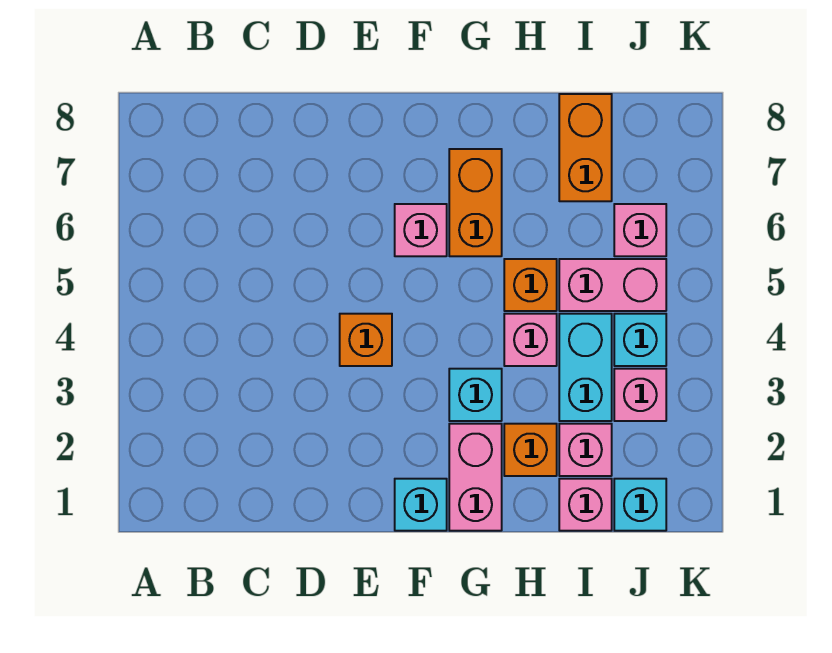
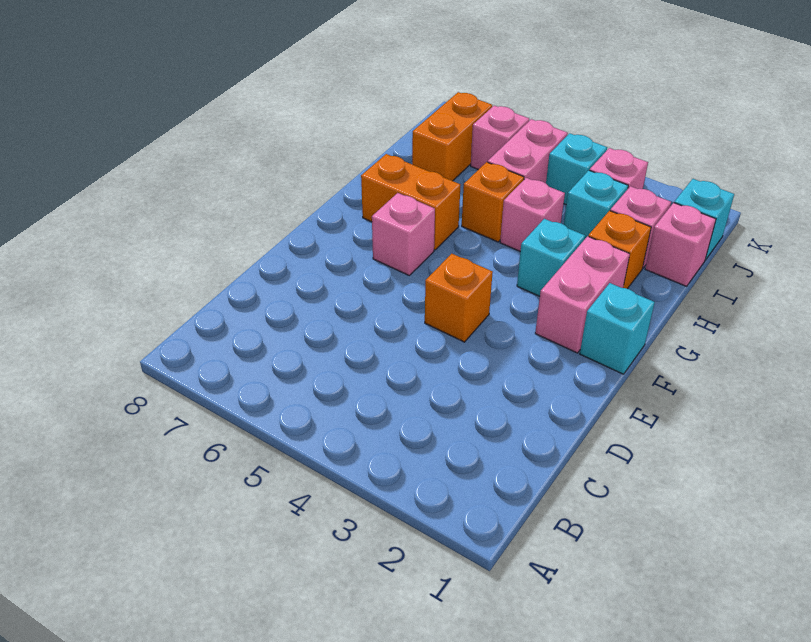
pink 1x2 brick [449,424,502,531] -> pink 1x2 brick turned to [535,236,630,353]
cyan 1x2 brick [559,314,612,421] -> cyan 1x1 brick [564,170,628,238]
orange 1x2 brick [559,94,612,201] -> orange 1x2 brick turned to [412,92,492,181]

